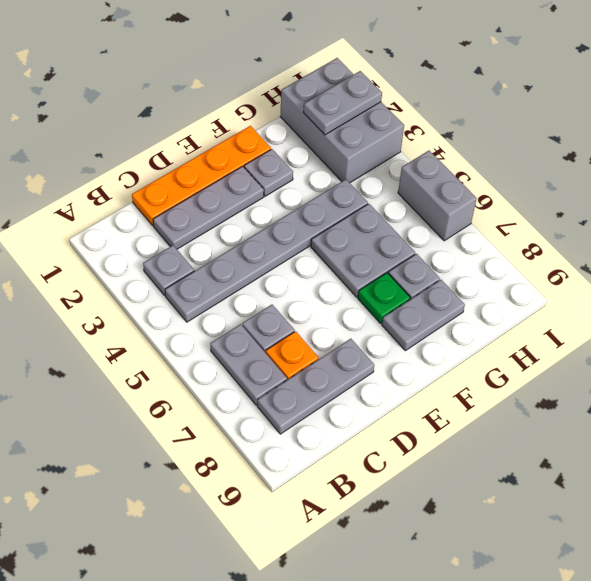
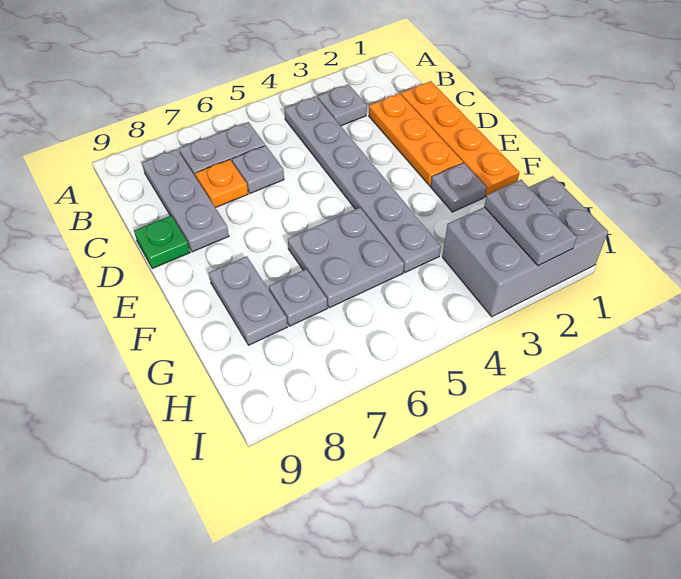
grey 1x3 plate [153,166,264,249] -> orange 1x3 plate [369,93,463,186]
green 1x1 plate [358,273,410,323] -> green 1x1 plate moved to [134,216,190,269]
grey 1x2 brick [398,151,477,241] -> none

